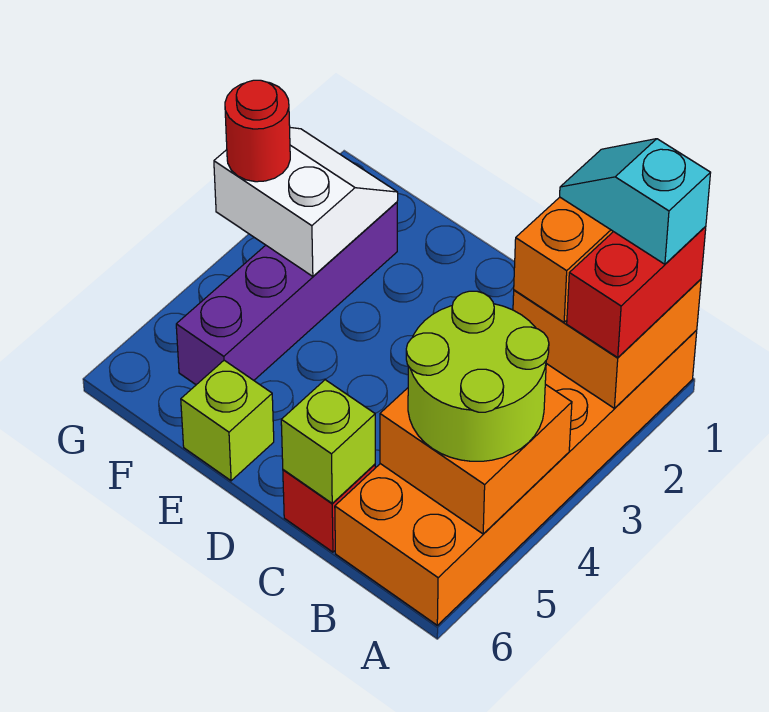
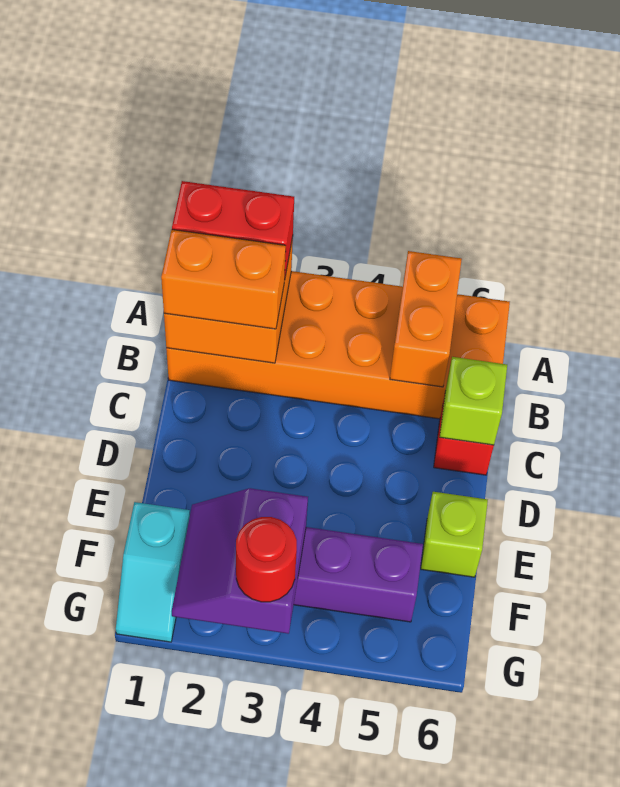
cyan 1x2 slope [560,139,710,264] -> cyan 1x2 slope moved to [116,502,190,642]
orange 2x2 brick [380,384,572,534] -> orange 1x2 brick [390,251,462,387]
lime 2x2 round brick [406,291,549,461] -> none
white 2x2 slope [214,128,398,276] -> purple 2x2 slope [172,488,308,634]

